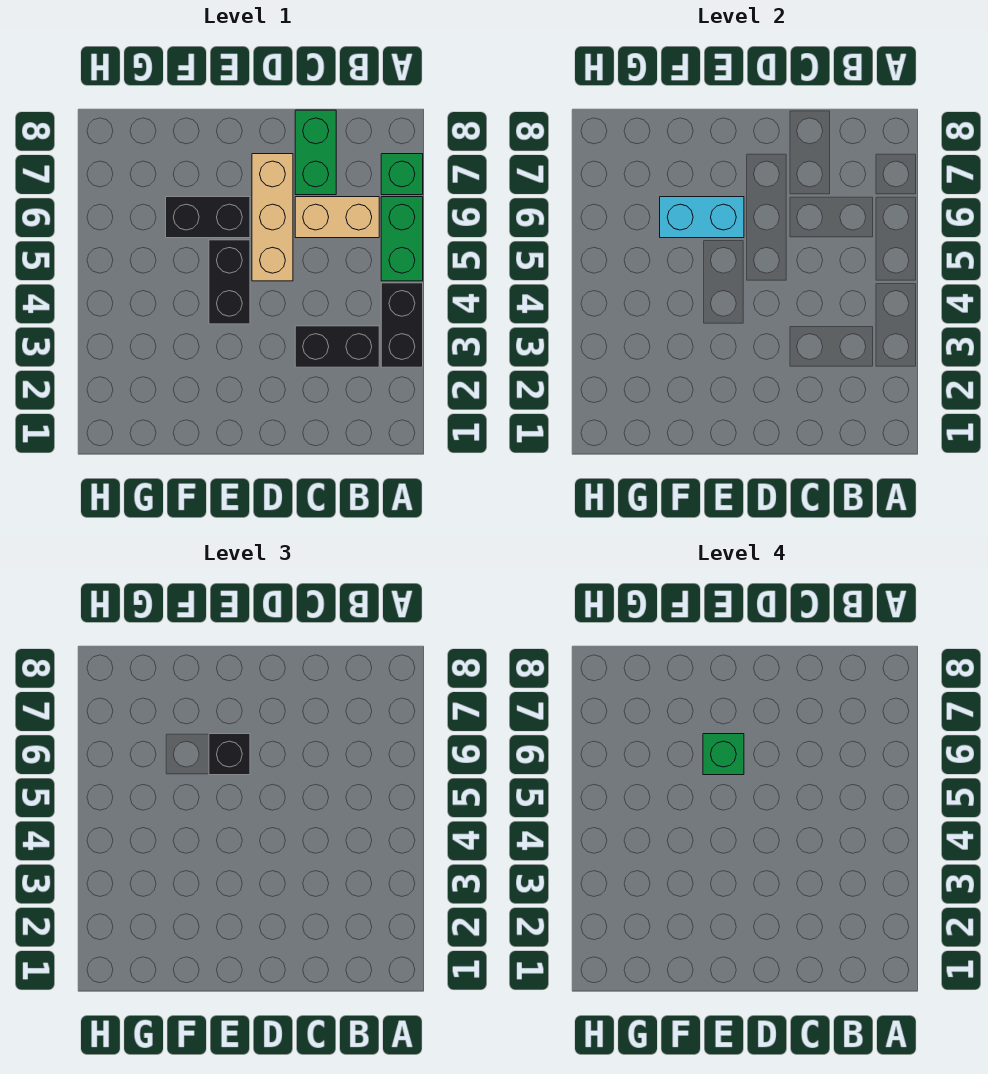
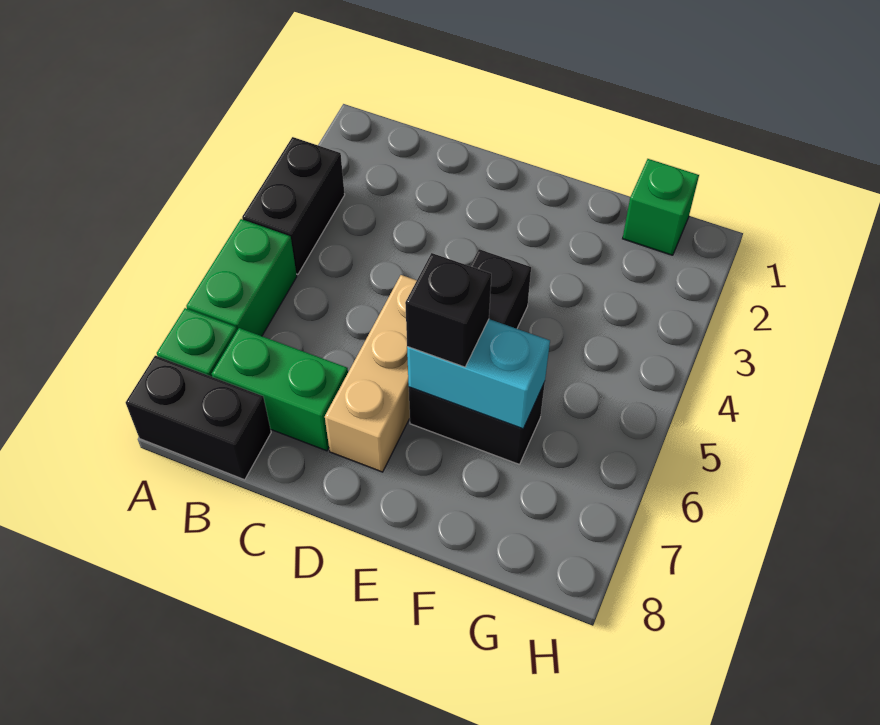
black 1x2 brick [295,326,379,367] -> black 1x2 brick moved to [126,356,271,480]
tan 1x2 brick [295,197,379,238] -> none
green 1x2 brick [295,110,336,195] -> green 1x2 brick turned to [212,328,348,451]
green 1x1 brick [703,734,744,775] -> green 1x1 brick moved to [623,159,699,255]

